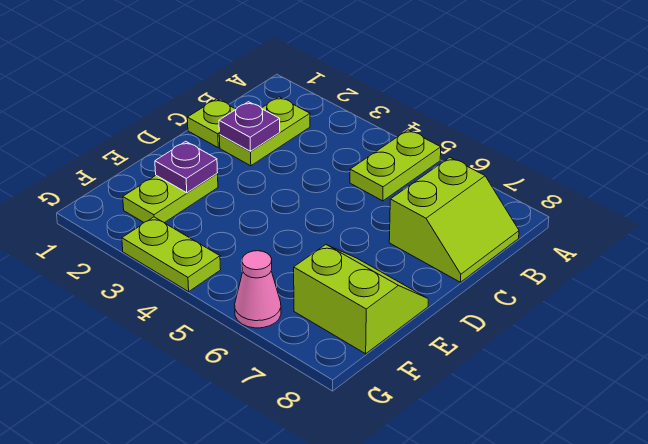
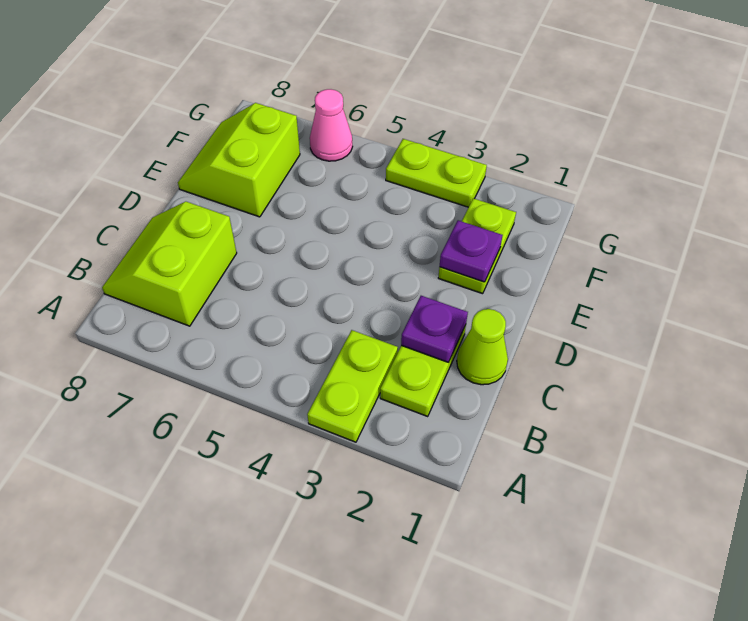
lime 1x2 plate [350,130,441,201] -> lime 1x2 plate moved to [307,330,398,442]
lime 1x1 plate [187,99,236,148] -> lime 1x1 cone [457,309,508,385]
lime 2x2 slope [294,245,428,354] -> lime 2x2 slope turned to [178,103,300,217]

